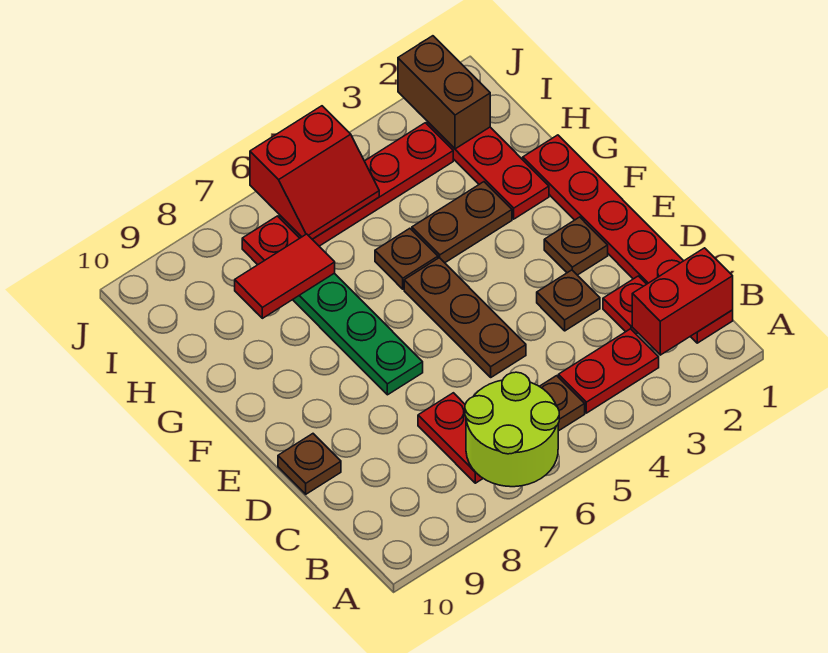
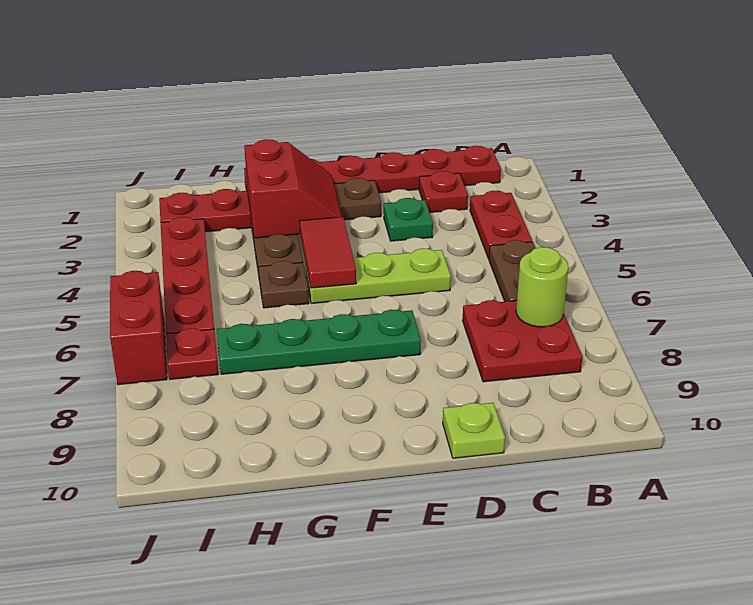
lime 2x2 round brick [465,372,559,487] -> lime 1x1 round brick [516,247,568,327]
red 1x2 brick [632,248,733,355] -> red 1x2 brick moved to [110,271,167,385]
red 1x2 plate [418,393,483,483] -> red 2x2 plate [463,300,582,382]
brown 1x1 plate [537,270,600,331] -> green 1x1 plate [384,198,433,241]
brown 1x3 plate [404,258,526,377] -> lime 1x3 plate [306,248,451,303]
brown 1x1 plate [278,434,341,494] -> lime 1x1 plate [443,403,505,458]
red 1x2 tile [235,234,335,318] -> red 1x2 tile moved to [300,217,356,288]
brown 1x2 brick [398,36,490,149] -> none
red 2x2 slope [250,106,379,239] -> red 2x2 slope moved to [244,139,342,238]

